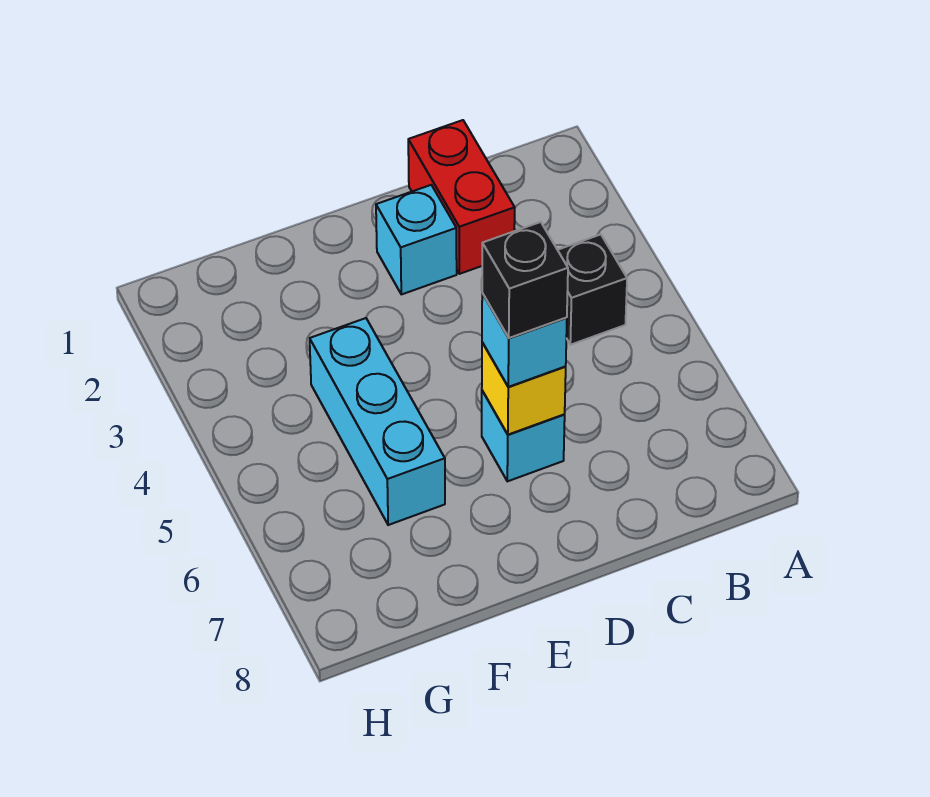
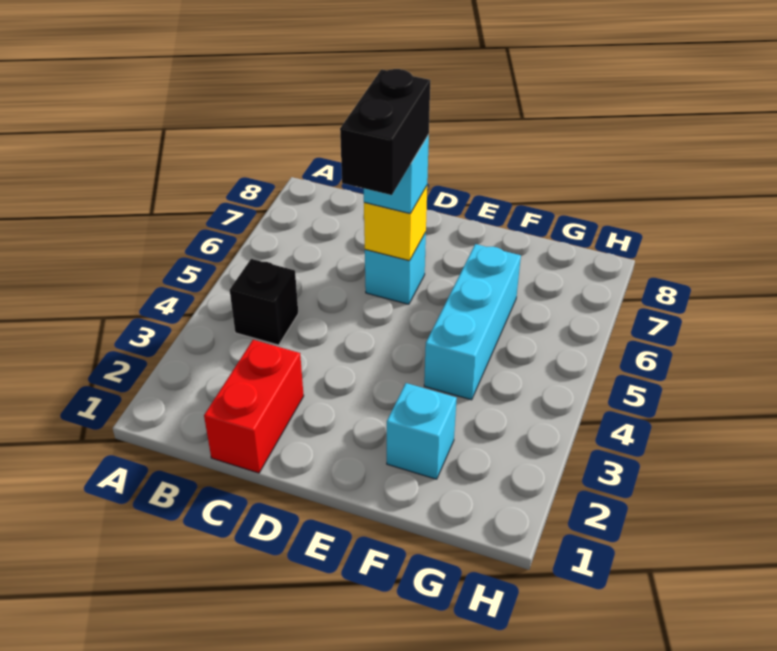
cyan 1x1 brick [376,185,457,294] -> cyan 1x1 brick moved to [387,383,457,479]
black 1x1 brick [482,222,568,338] -> black 1x2 brick [340,69,430,195]

